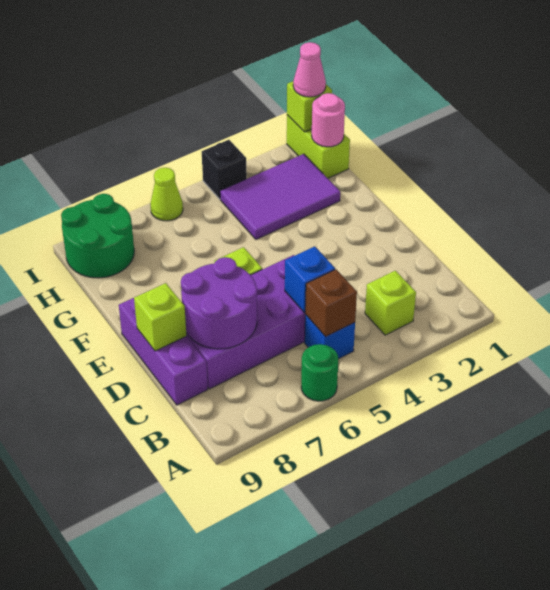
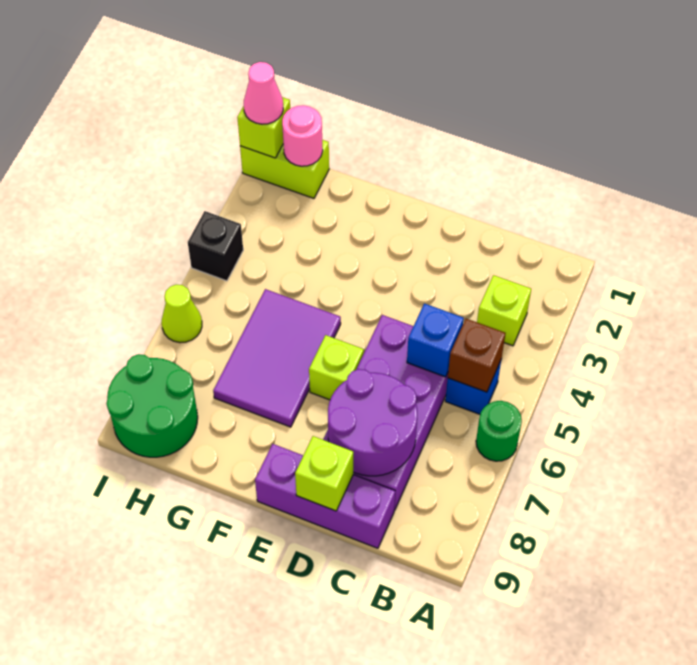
purple 2x3 tile [220,154,340,239] -> purple 2x3 tile moved to [213,289,341,427]

